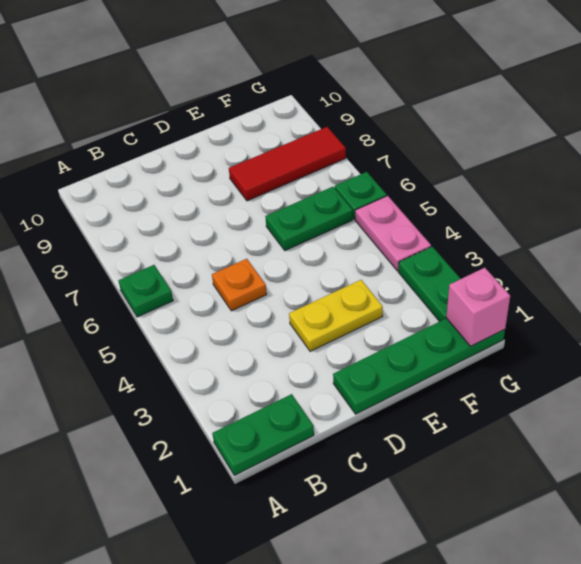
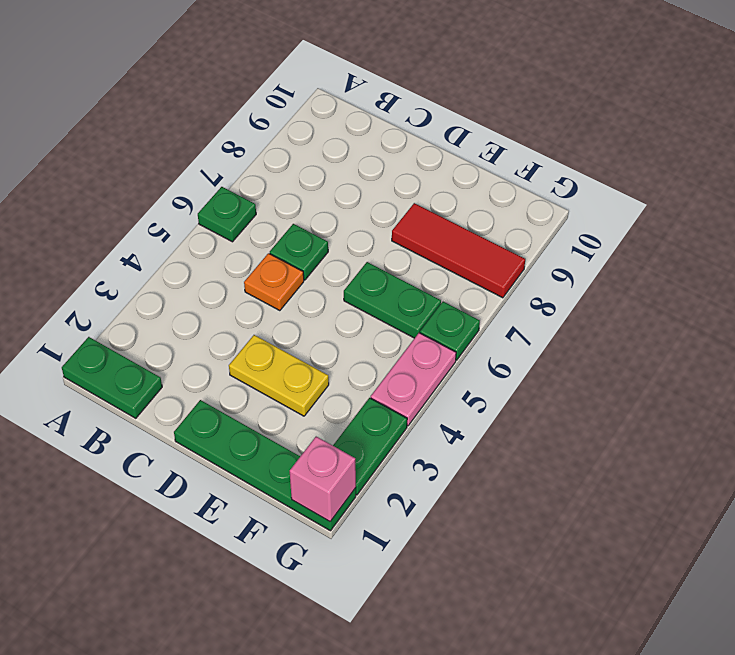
none -> green 1x1 plate [270,224,328,280]

